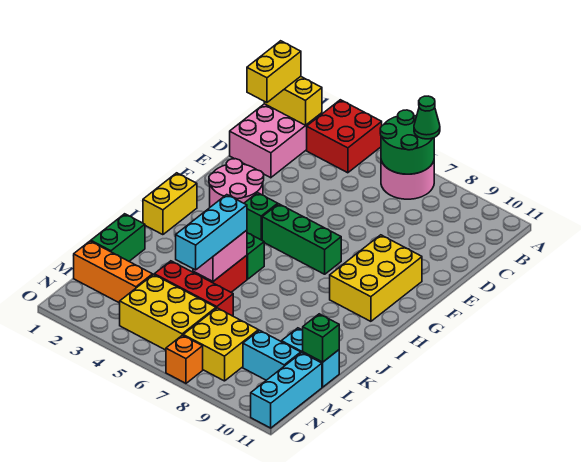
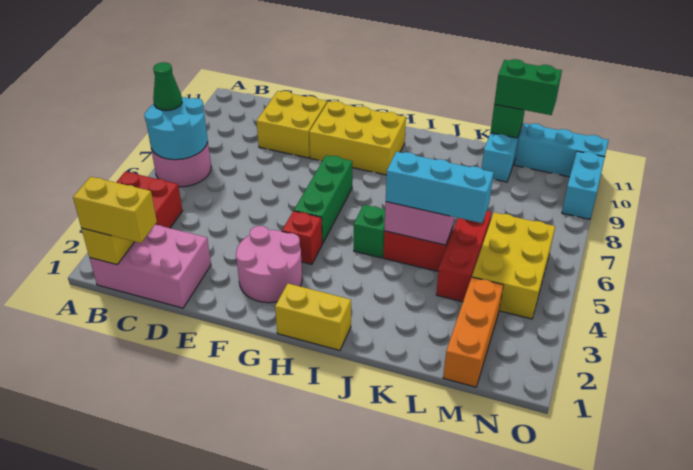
green 2x2 round brick [380,110,434,174] -> cyan 2x2 round brick [144,97,208,160]
green 1x1 brick [244,193,278,240] -> red 1x1 brick [282,211,323,264]
green 1x2 brick [91,214,145,261] -> green 1x2 brick moved to [494,59,562,115]
yellow 2x2 brick [183,308,258,381] -> yellow 2x2 brick moved to [257,91,327,158]
cyan 1x2 brick [243,330,301,380] -> cyan 1x2 brick moved to [562,151,605,219]
orange 1x1 brick [166,335,203,383] -> none

